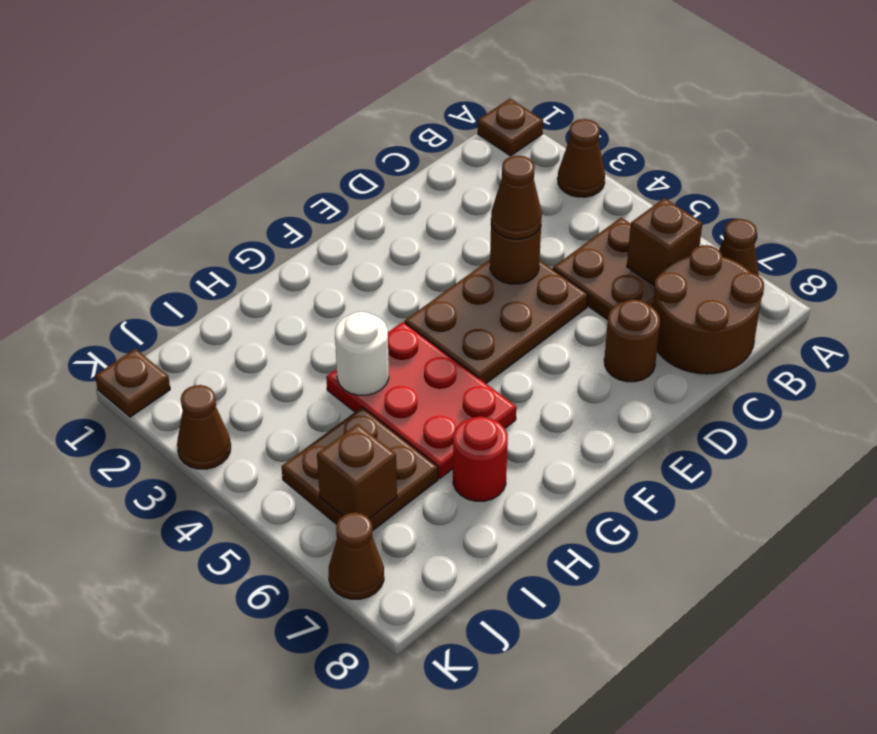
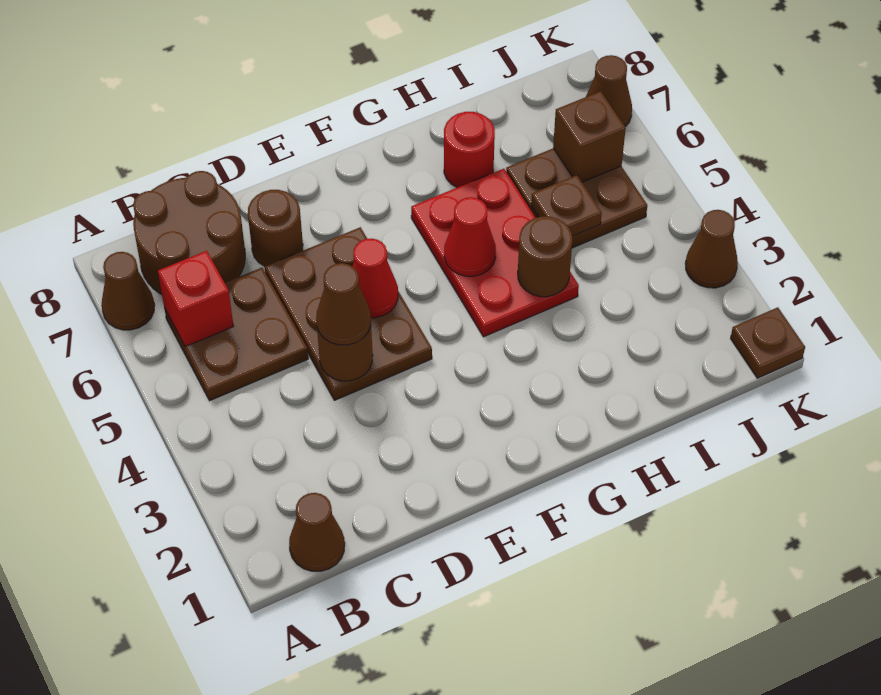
brown 1x1 plate [478,99,543,156] -> brown 1x1 plate moved to [531,175,602,236]
brown 1x1 cone [558,119,605,197] -> brown 1x1 cone moved to [289,493,345,571]
brown 1x1 brick [627,198,702,286] -> red 1x1 brick [158,251,234,347]
brown 2x3 plate [405,260,588,383] -> brown 2x3 plate turned to [265,227,432,400]
none -> red 1x1 cone [353,238,398,318]
none -> red 1x1 cone [444,197,496,276]
white 1x1 round brick [335,312,389,395] -> brown 1x1 round brick [518,217,572,297]

